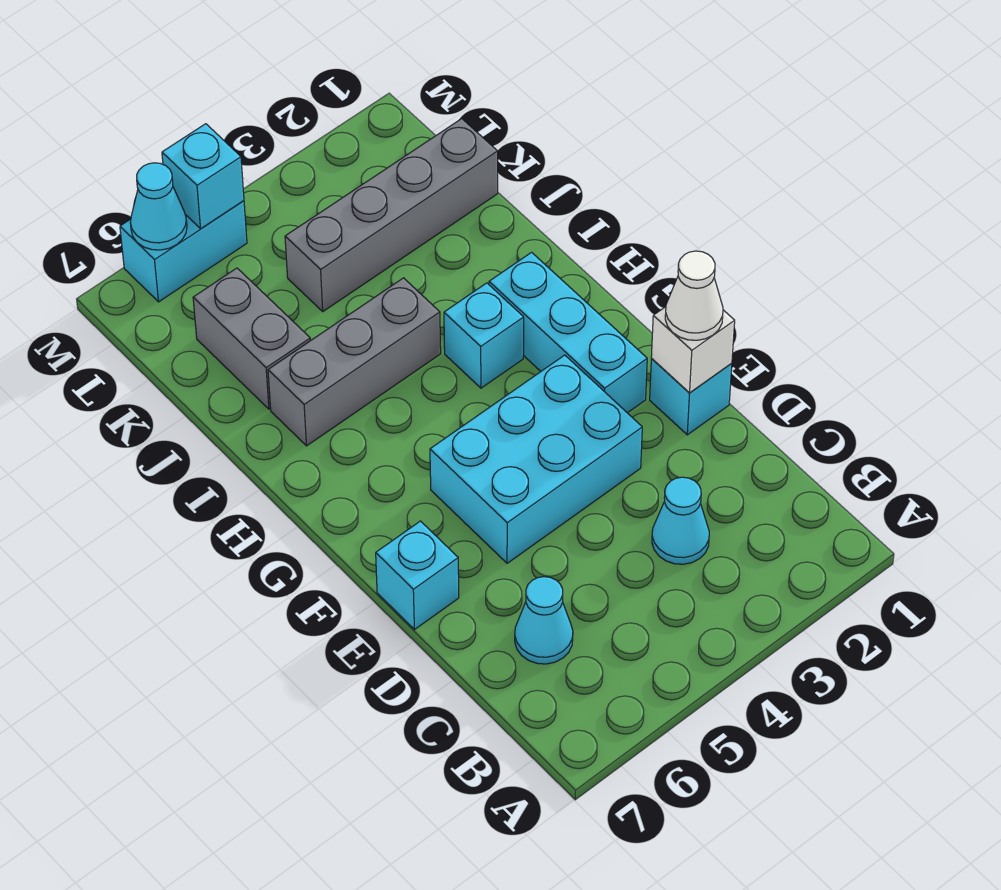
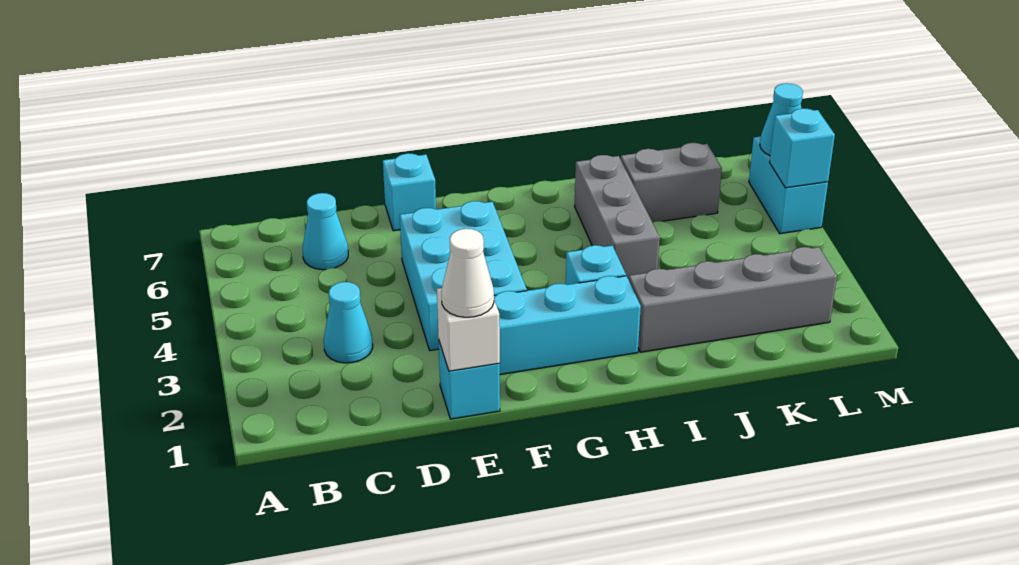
grey 1x4 brick [285,119,498,311] -> grey 1x4 brick turned to [629,247,837,352]

